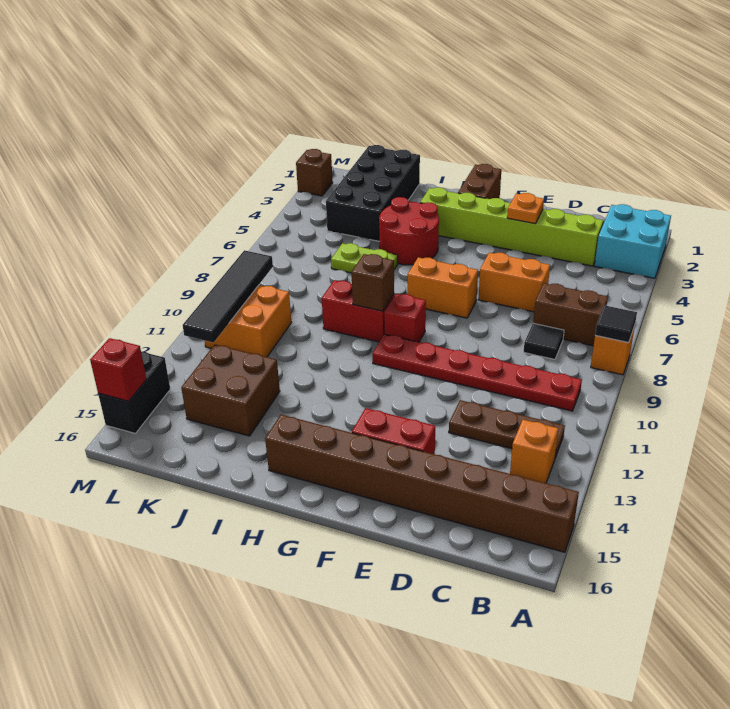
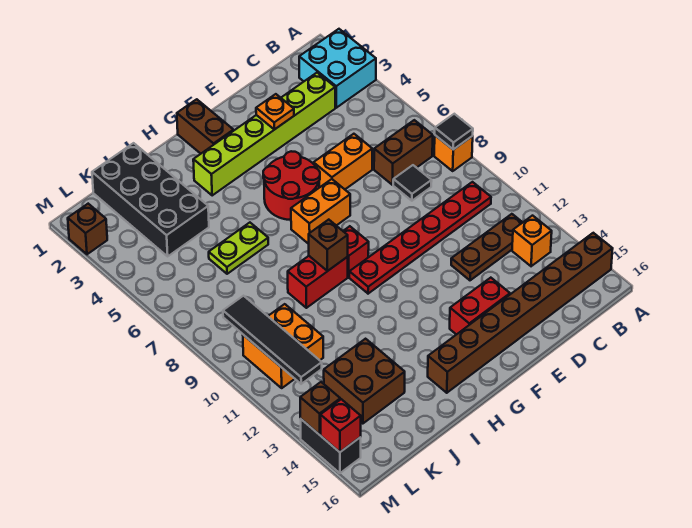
red 2x2 round brick [379,197,439,265] -> red 2x2 round brick moved to [263,151,320,220]
none -> brown 1x1 brick [300,382,340,435]

